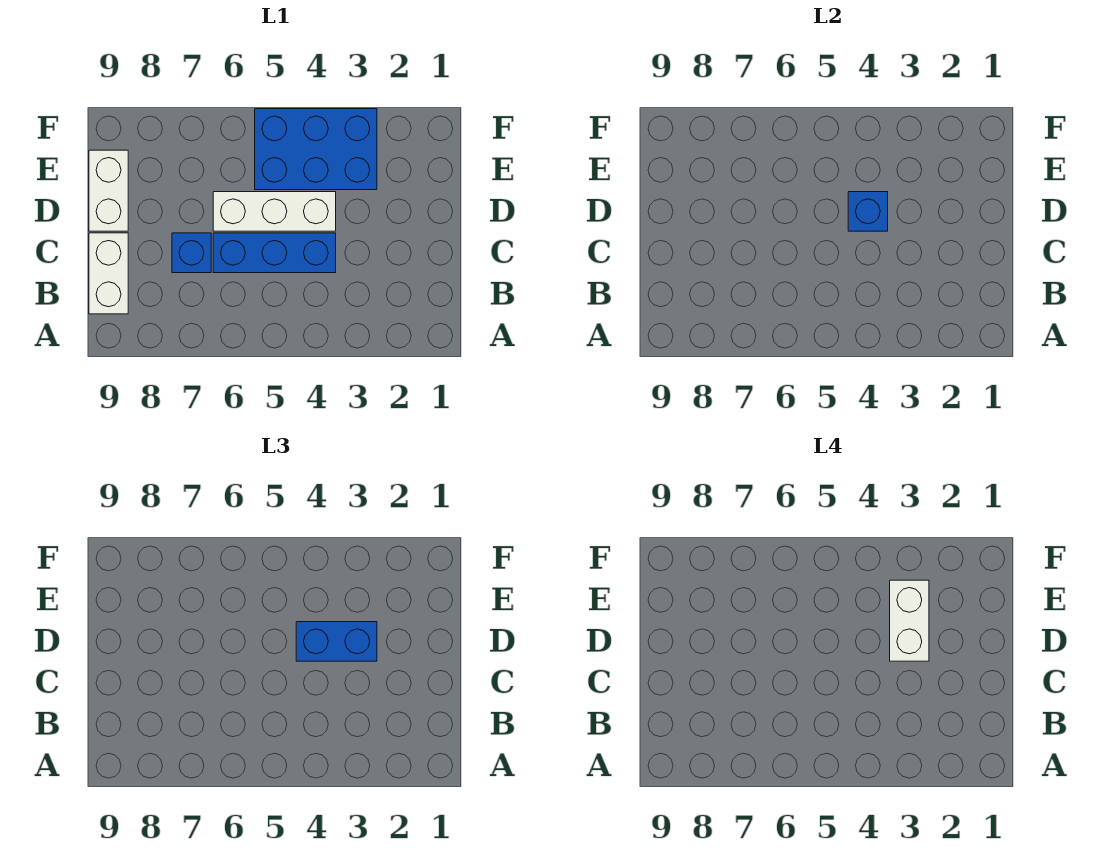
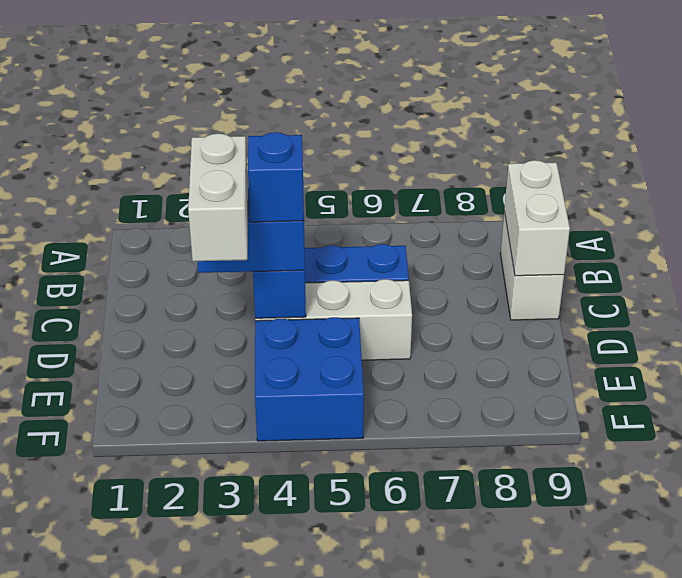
blue 1x1 brick [172,233,211,273] -> blue 1x1 brick moved to [248,132,304,222]
white 1x2 brick [89,150,128,231] -> white 1x2 brick moved to [504,160,570,276]
blue 2x3 brick [255,109,377,190] -> blue 2x2 brick [255,317,364,441]

